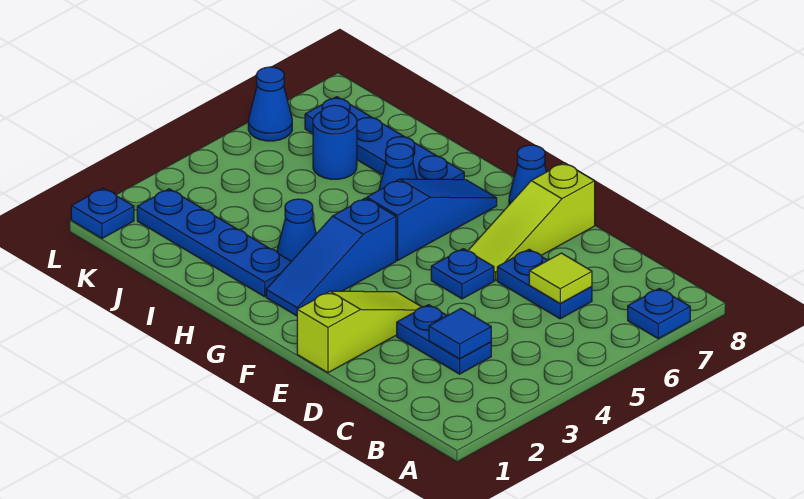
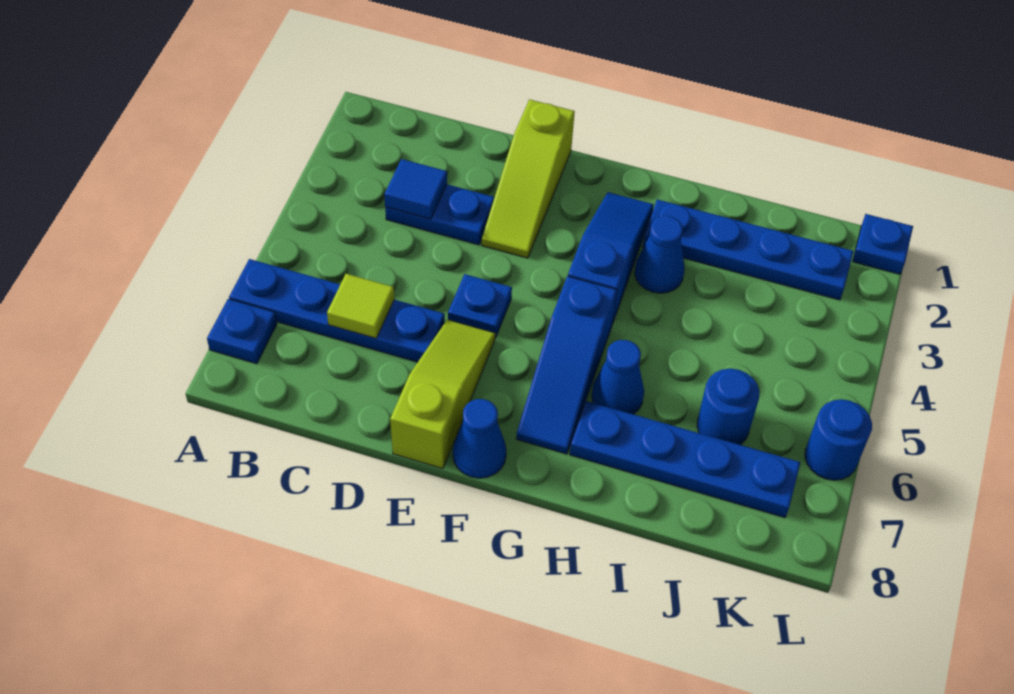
blue 1x2 plate [497,249,592,319] -> blue 1x4 plate [229,259,445,362]
blue 1x1 cone [248,67,292,141] -> blue 1x1 round brick [805,399,872,480]

